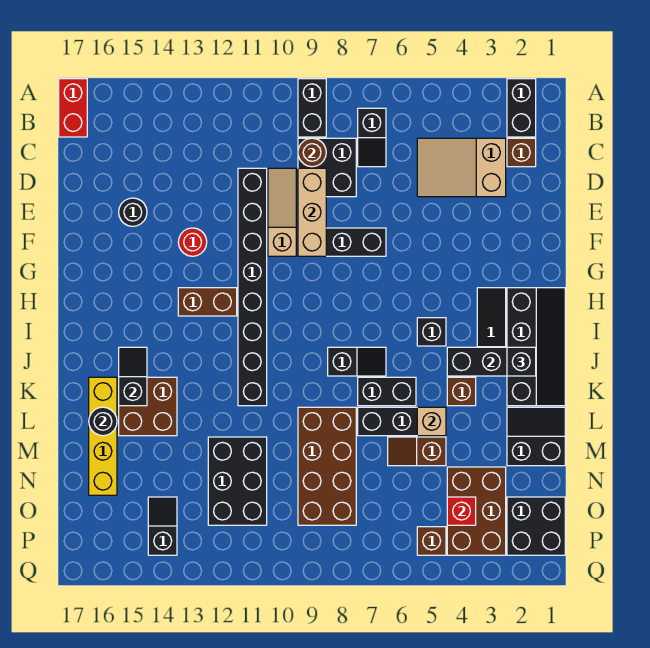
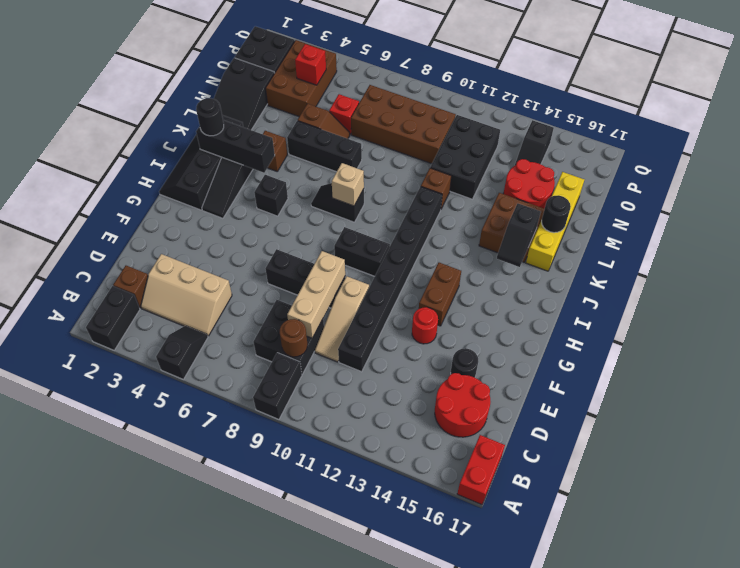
black 1x2 slope [358,108,386,167] -> black 1x2 slope moved to [156,326,208,379]
tan 2x3 slope [417,138,506,197] -> tan 2x3 slope turned to [141,254,232,336]
none -> red 2x2 round brick [435,373,490,437]
brown 1x2 brick [178,288,237,316] -> brown 1x2 brick turned to [419,263,461,326]
black 1x1 brick [507,347,536,376] -> black 1x1 round brick [196,98,224,136]
black 1x2 brick [358,377,416,406] -> black 1x2 brick moved to [334,227,390,276]
black 2x2 slope [507,407,565,466] -> black 2x3 slope [214,58,274,130]
tan 1x1 brick [417,407,446,436] -> tan 1x1 brick moved to [332,163,364,206]
brown 2x4 brick [298,407,356,525] -> brown 2x4 brick turned to [351,85,456,164]
none -> red 2x2 round brick [503,159,555,209]
none -> red 1x1 brick [329,94,359,134]
brown 1x1 brick [417,527,446,555] -> brown 1x1 brick moved to [421,168,451,209]

